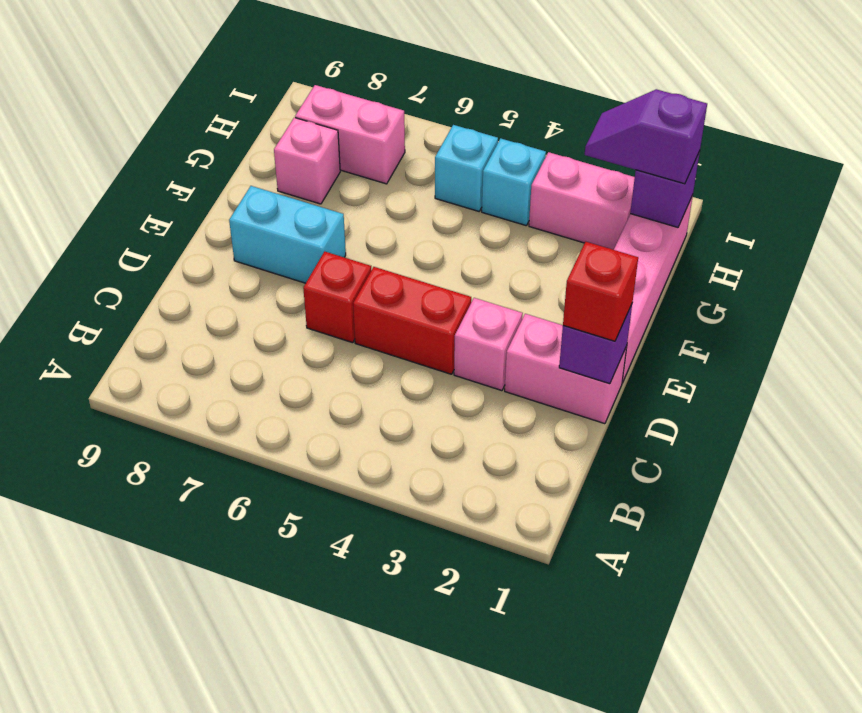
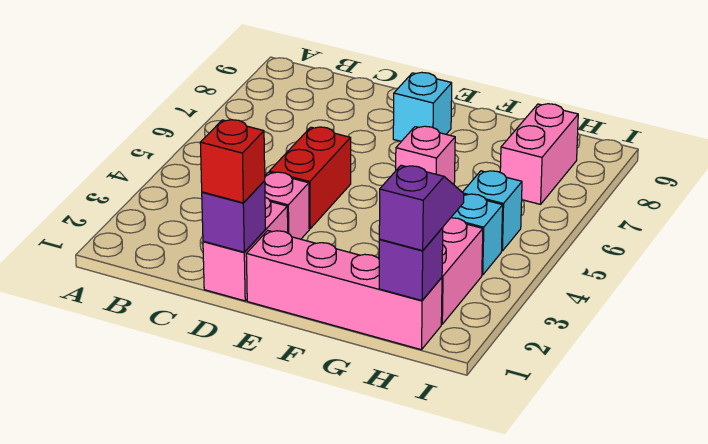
red 1x1 brick [303,252,371,343] -> none
cyan 1x2 brick [229,186,346,283] -> cyan 1x1 brick [393,72,452,141]
pink 1x1 brick [274,118,340,204] -> pink 1x1 brick moved to [396,126,455,185]

